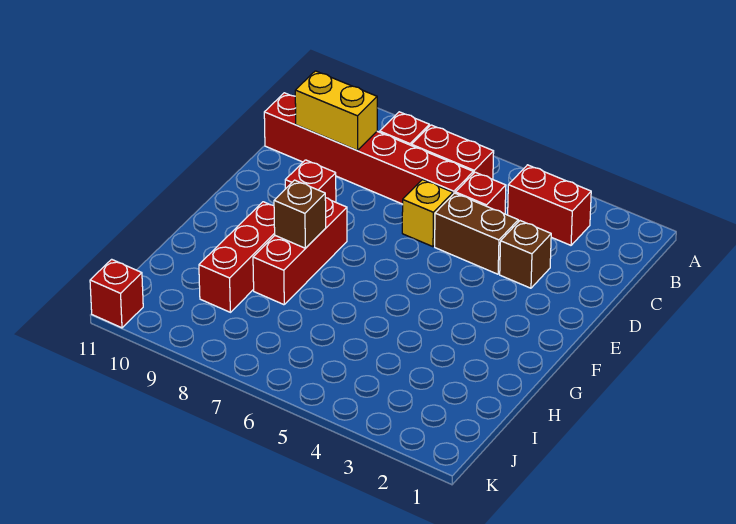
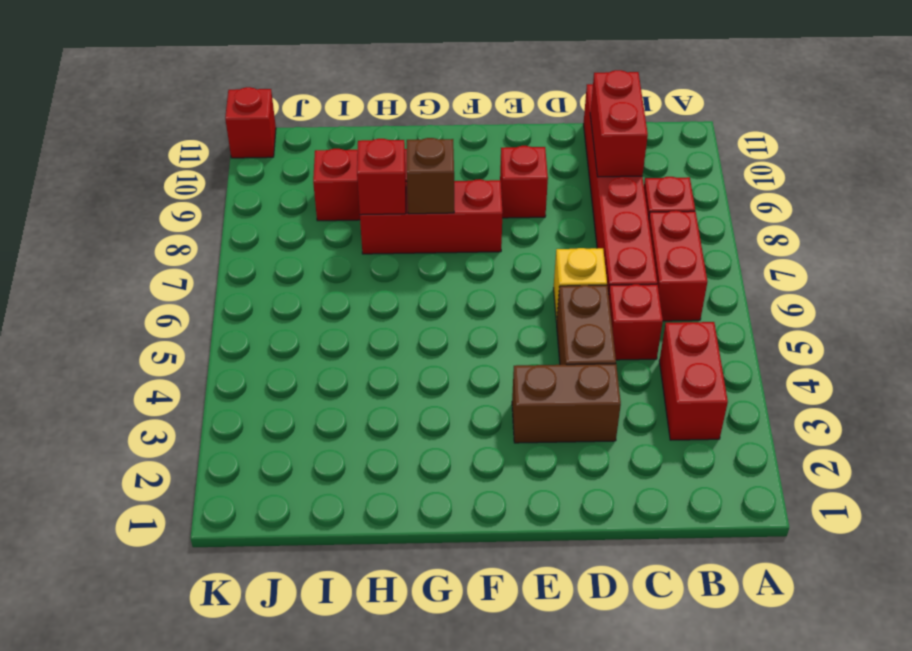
yellow 1x2 brick [295,71,377,150] -> red 1x2 brick [590,70,648,177]
brown 1x1 brick [500,221,551,288] -> brown 1x2 brick [512,364,621,443]
none -> red 1x1 brick [357,139,406,215]

